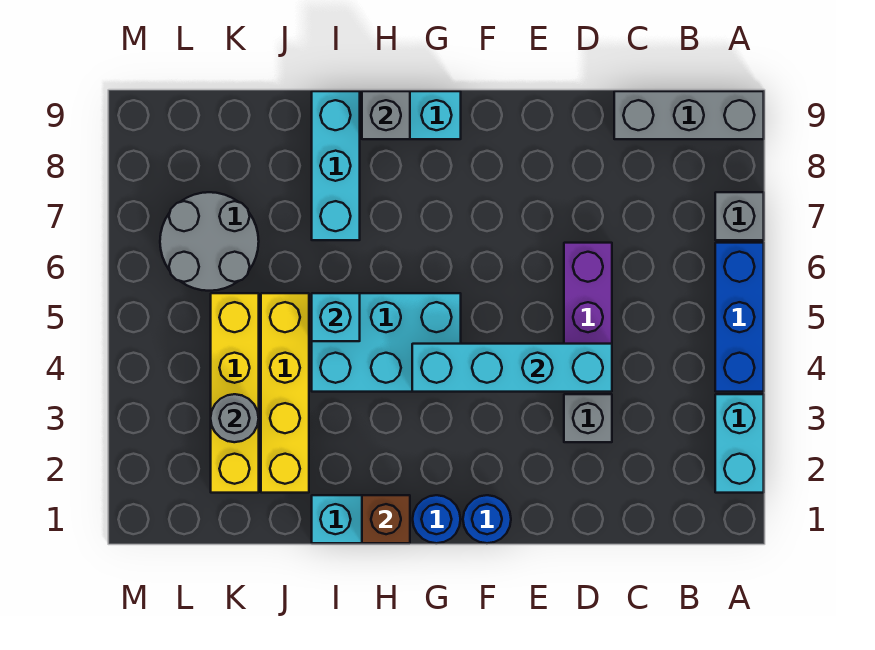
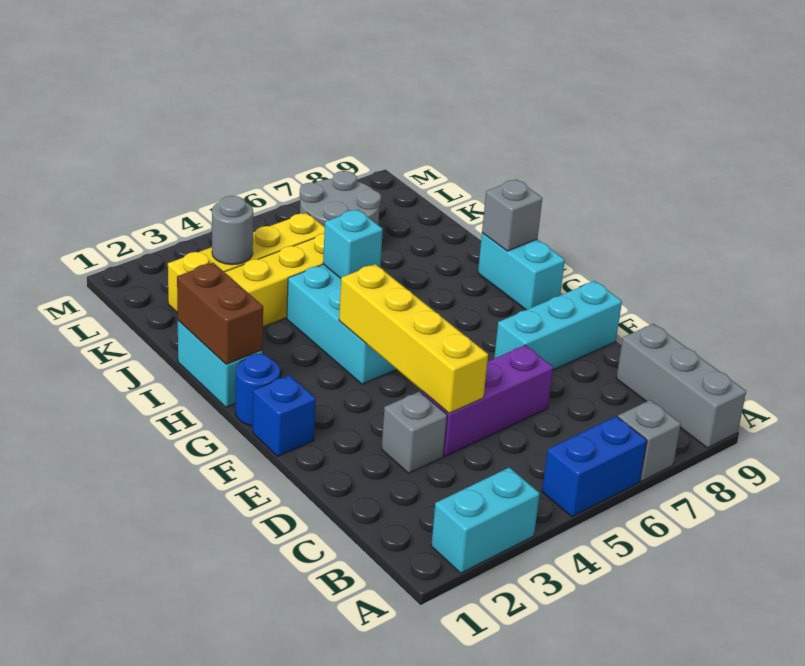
blue 1x3 brick [715,243,764,392] -> blue 1x2 brick [542,416,647,517]
cyan 1x4 brick [412,344,612,392] -> yellow 1x4 brick [339,264,488,413]
blue 1x1 round brick [463,495,511,543] -> blue 1x1 brick [253,375,316,456]
brown 1x1 brick [362,495,410,543] -> brown 1x2 brick [177,263,263,364]
cyan 1x3 brick [312,91,360,240] -> cyan 1x3 brick moved to [494,281,622,370]

